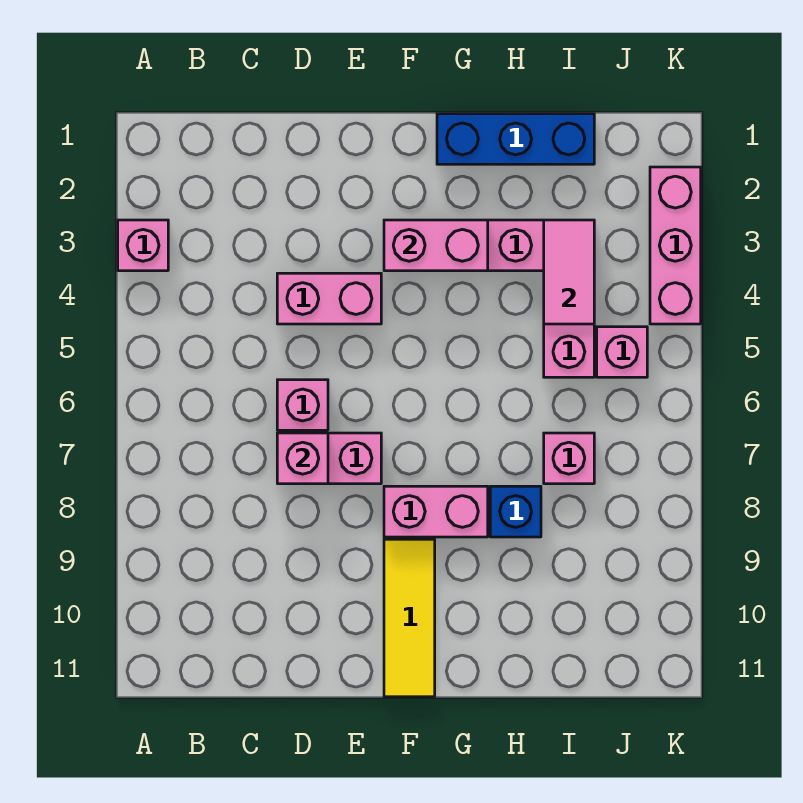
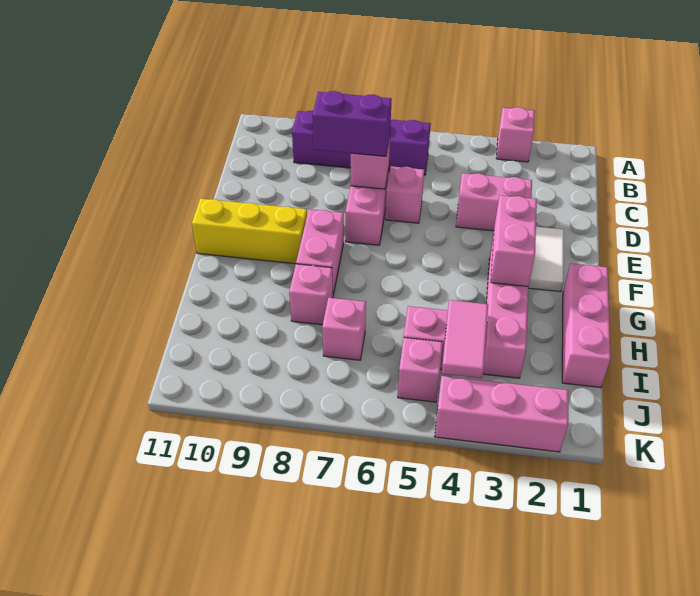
none -> purple 1x4 brick [292,111,431,175]
pink 1x2 brick [277,273,381,324] -> pink 1x2 brick turned to [456,173,532,231]
none -> purple 1x2 brick [312,91,392,156]
none -> white 1x2 tile [528,227,564,292]
yellow 1x3 tile [384,539,435,697] -> yellow 1x3 brick [192,198,307,264]
blue 1x3 brick [437,114,594,164] -> pink 1x3 brick [562,264,611,388]
blue 1x1 brick [490,486,541,537] -> pink 1x1 brick [289,264,333,325]
pink 1x2 tile [544,220,594,324] -> pink 1x2 tile turned to [442,300,488,378]

